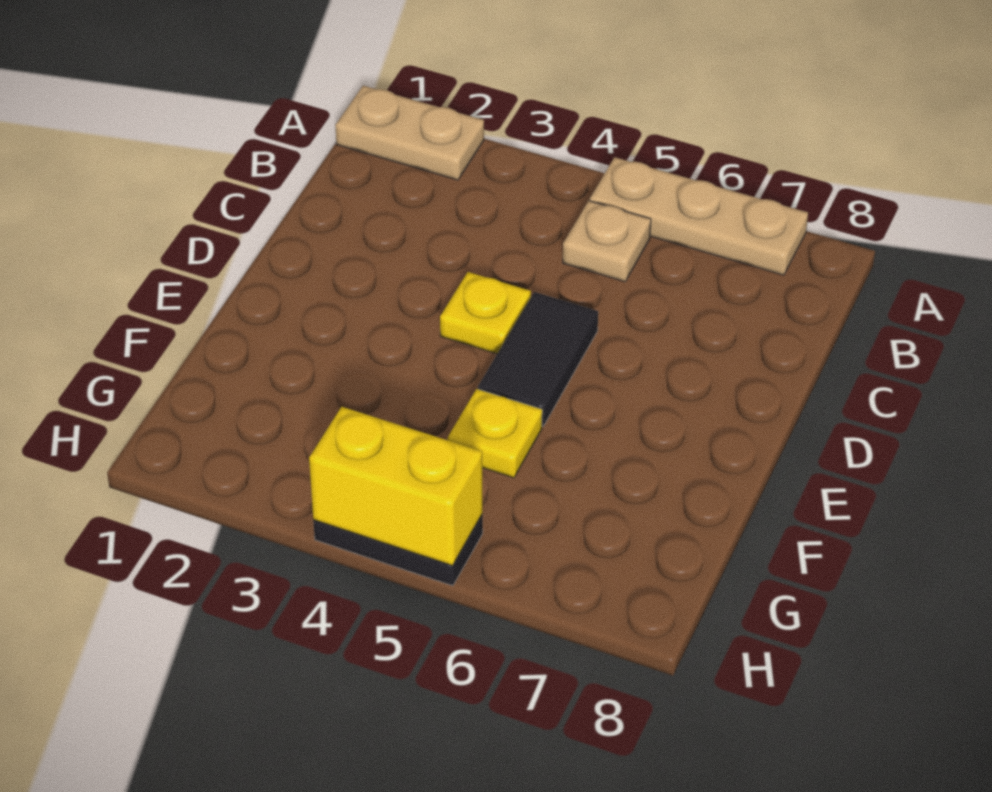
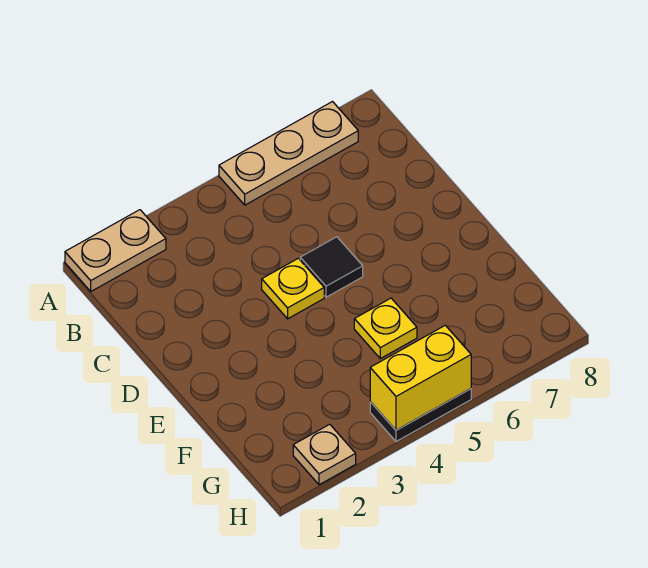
tan 1x1 plate [563,201,651,282] -> tan 1x1 plate moved to [293,424,356,485]
black 1x2 tile [478,292,598,426] -> black 1x1 tile [300,237,363,297]

